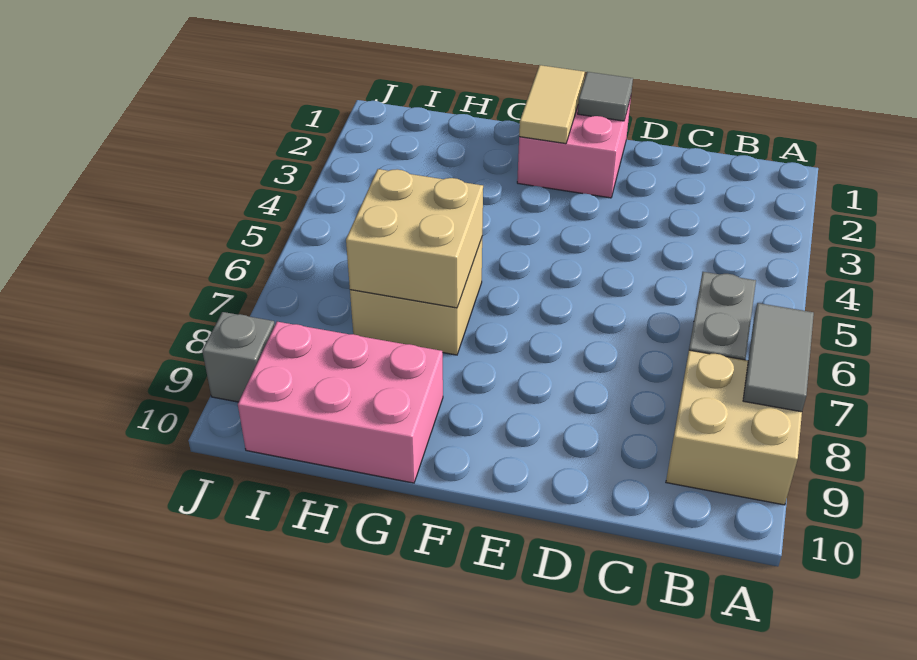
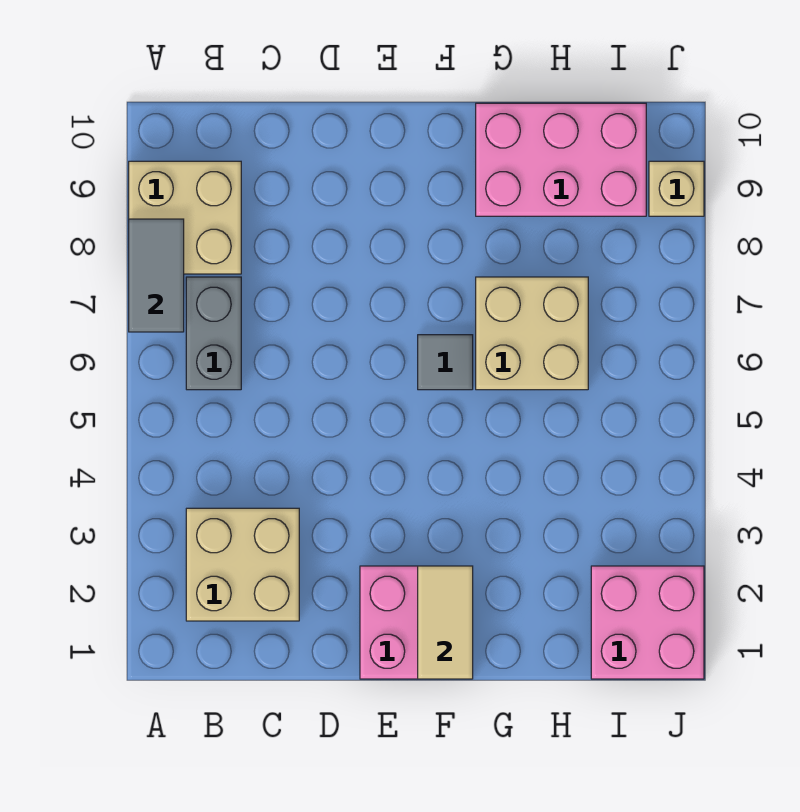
grey 1x1 tile [578,72,633,121] -> grey 1x1 tile moved to [418,335,473,390]
tan 2x2 brick [346,169,483,308] -> tan 2x2 brick moved to [186,508,299,621]
none -> pink 2x2 brick [591,566,704,679]
grey 1x1 brick [202,312,275,402] -> tan 1x1 brick [649,161,704,216]

